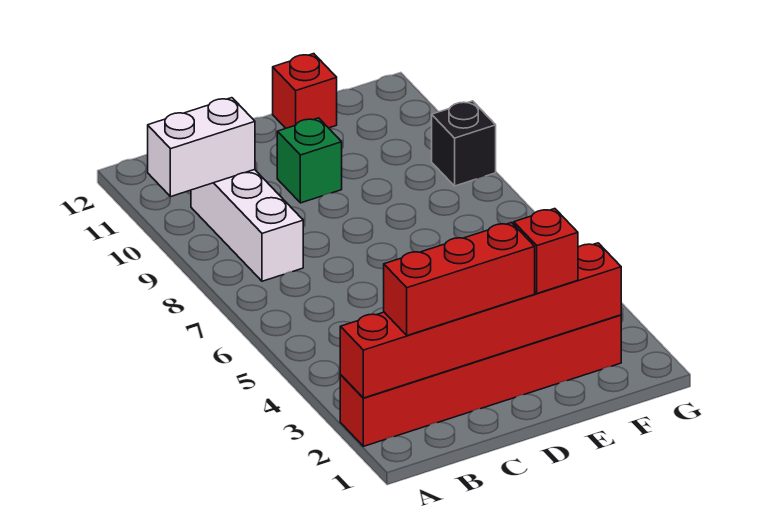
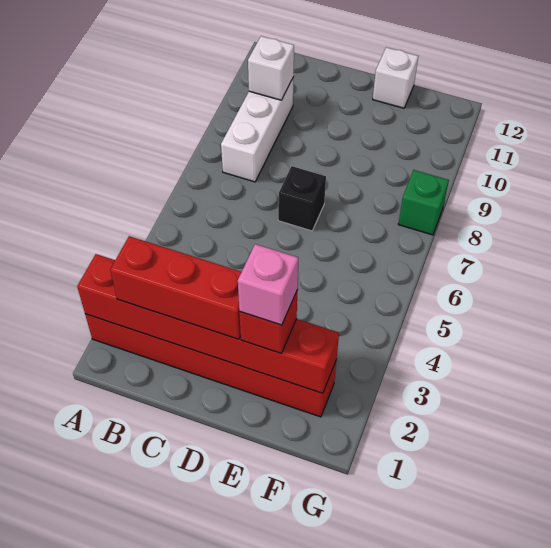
white 1x2 brick [148,98,255,197] -> white 1x1 brick [248,36,294,100]
green 1x1 brick [277,118,342,203] -> green 1x1 brick moved to [398,170,449,235]
none -> pink 1x1 brick [238,244,299,325]
red 1x1 brick [273,54,337,128] -> white 1x1 brick [373,47,418,108]
black 1x1 brick [432,101,496,186] -> black 1x1 brick moved to [278,166,326,231]

